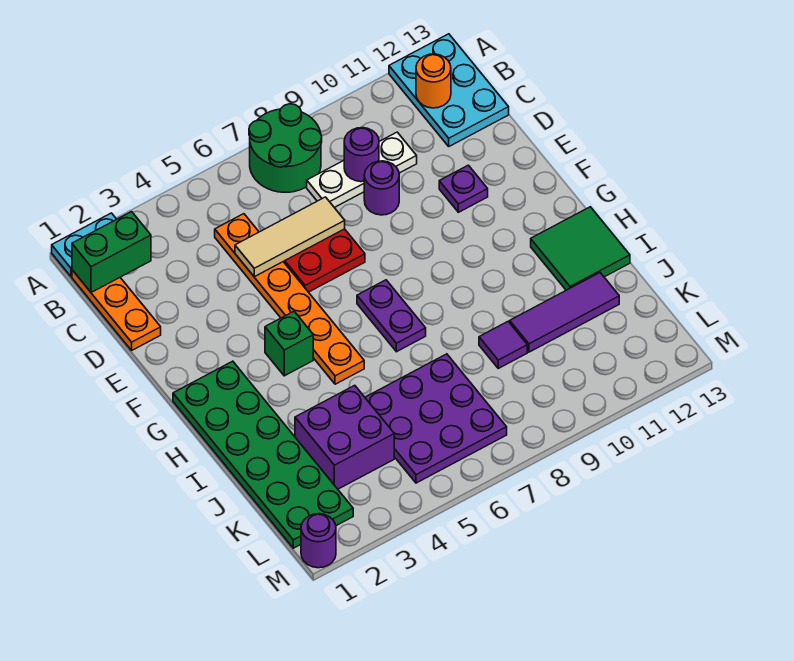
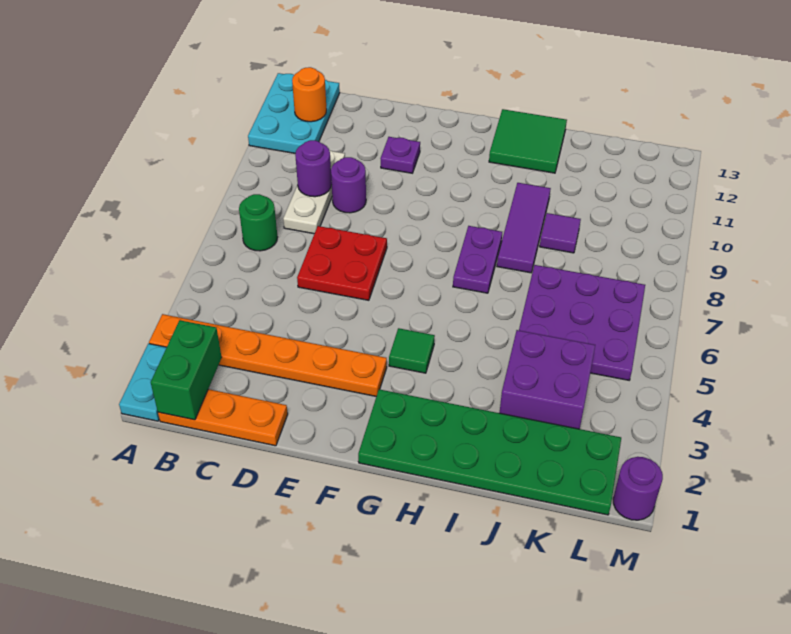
green 2x2 round brick [249,104,322,192] -> green 1x1 round brick [239,194,278,251]
cyan 2x3 plate [389,34,509,146] -> cyan 2x3 plate turned to [248,73,340,153]
orange 1x6 plate [215,214,364,384] -> orange 1x6 plate moved to [149,314,387,396]
tan 1x3 tile [235,197,345,277] -> none
green 1x1 brick [265,312,313,376] -> green 1x1 tile [389,328,435,373]
purple 1x2 plate [357,280,426,352] -> purple 1x2 plate turned to [453,226,502,293]
purple 1x3 tile [510,273,619,352] -> purple 1x3 tile moved to [497,183,551,273]

